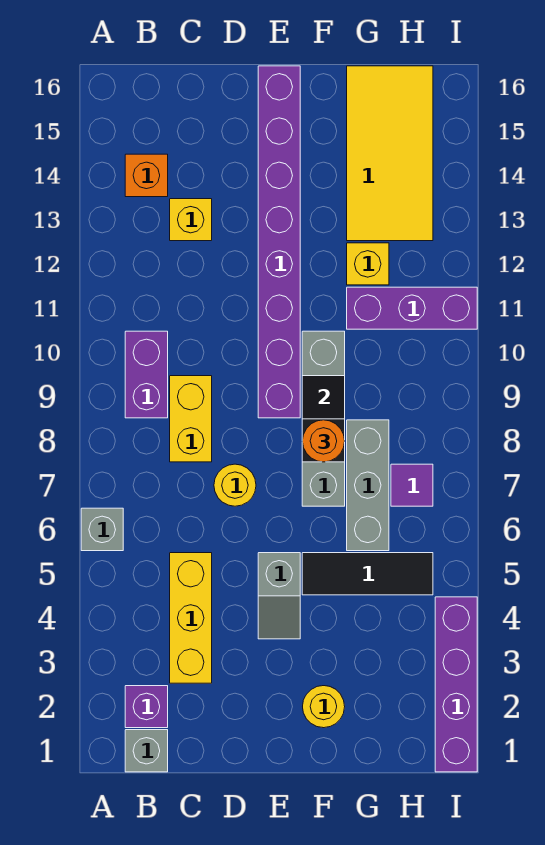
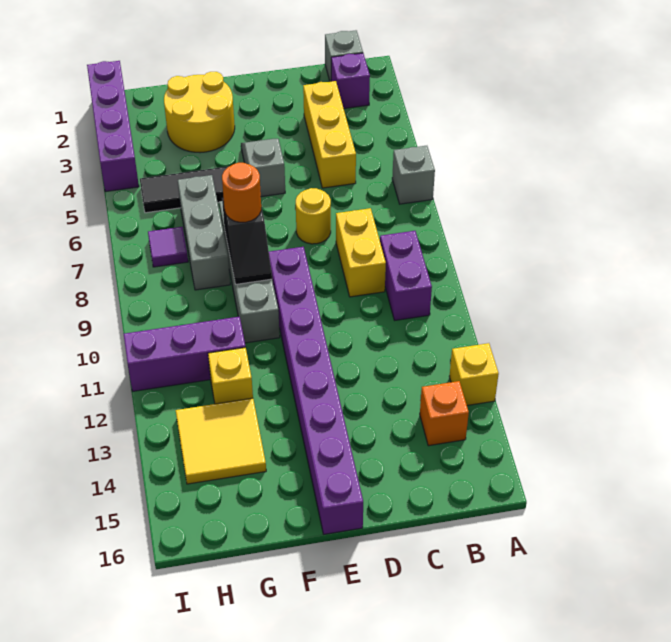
yellow 1x1 brick [170,199,212,241] -> yellow 1x1 brick moved to [449,343,499,405]
yellow 1x1 round brick [303,686,345,728] -> yellow 2x2 round brick [164,72,235,153]
yellow 2x4 tile [347,66,433,241] -> yellow 2x2 tile [176,398,266,484]

